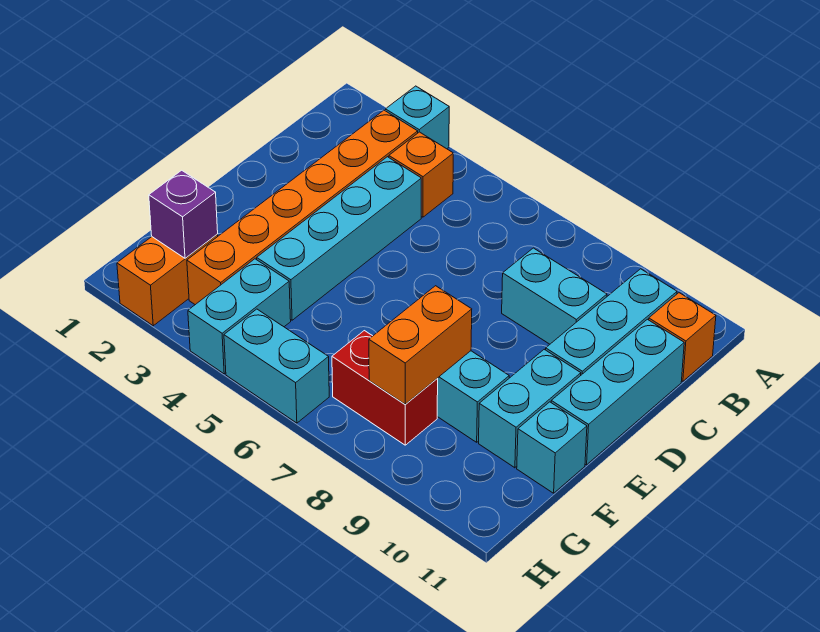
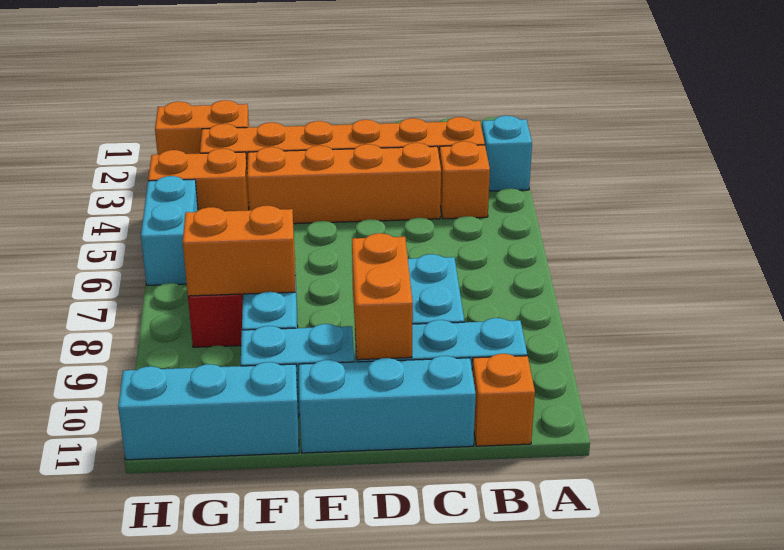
cyan 1x4 brick [257,157,421,320] -> orange 1x4 brick [247,143,441,224]
none -> orange 1x2 brick [352,233,413,360]
cyan 1x1 brick [517,402,587,493] -> cyan 1x3 brick [118,362,299,460]
purple 1x1 brick [149,170,218,258] -> none
cyan 1x2 brick [188,259,291,374] -> orange 1x2 brick [148,149,249,211]

